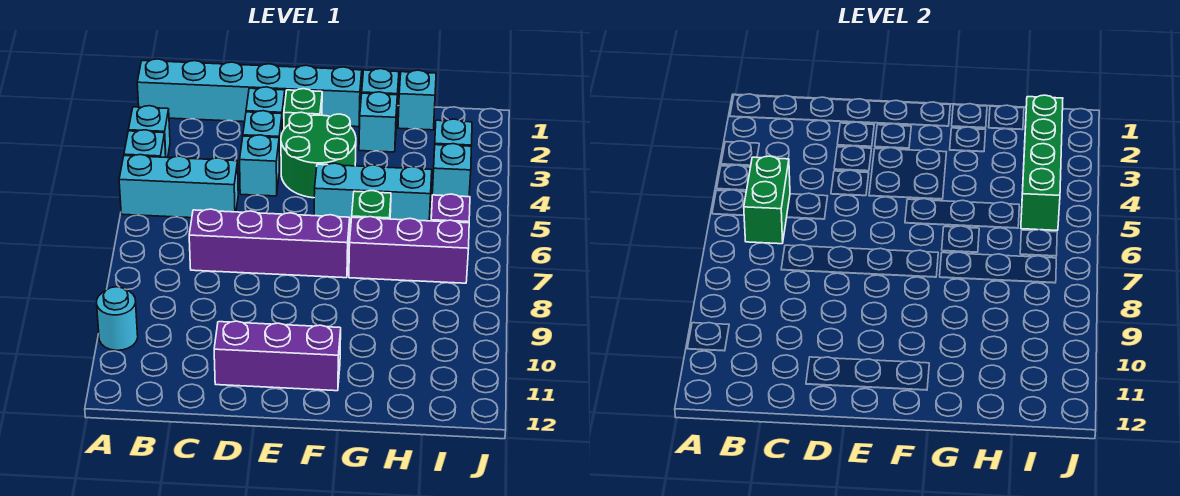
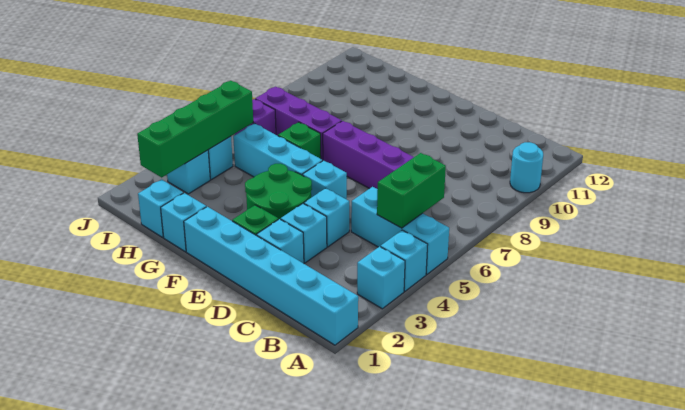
purple 1x3 brick [214,321,341,391] -> none
cyan 1x1 brick [359,92,397,152] -> cyan 1x1 brick moved to [303,160,347,199]

